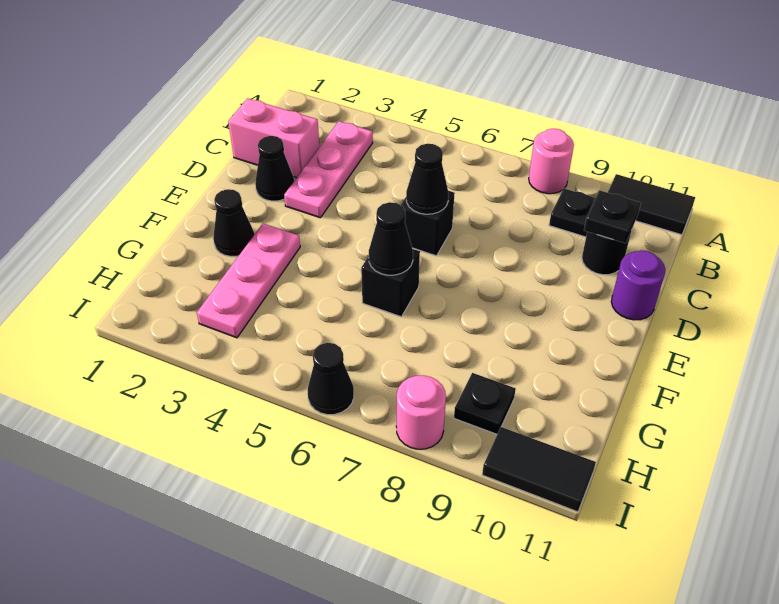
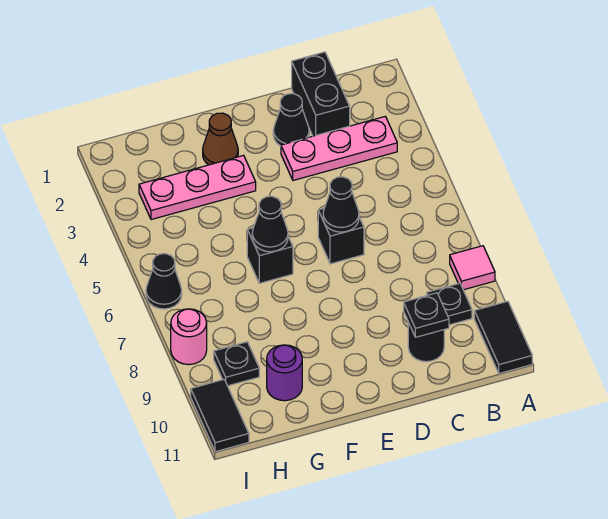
pink 1x1 round brick [529,129,574,194] -> pink 1x1 tile [450,246,495,290]
pink 1x2 brick [228,98,319,178] -> black 1x2 brick [292,52,350,136]
purple 1x1 round brick [611,251,665,320] -> purple 1x1 round brick moved to [267,345,302,401]
black 1x1 cone [213,189,254,257] -> brown 1x1 cone [203,113,238,165]

